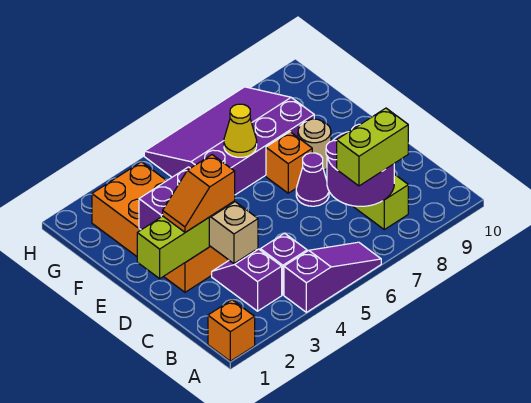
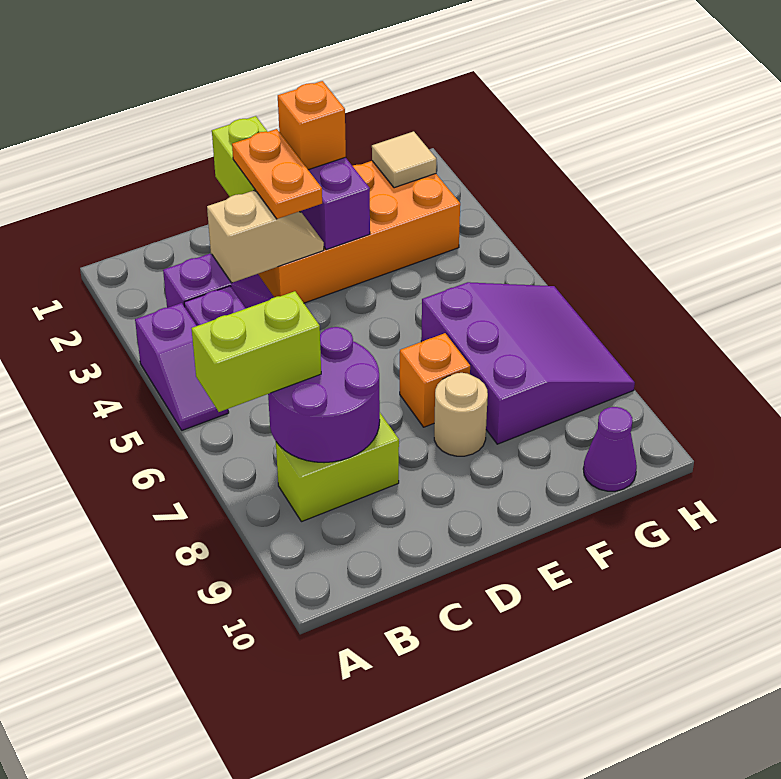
orange 1x1 brick [208,300,255,361] -> orange 1x1 brick moved to [278,81,346,170]
purple 1x3 slope [284,242,381,312] -> purple 1x2 slope [135,303,229,430]
lime 1x2 brick [337,108,408,186] -> lime 1x2 brick turned to [192,291,321,412]
orange 1x2 slope [163,155,235,232] -> orange 1x2 plate [232,129,322,219]
purple 1x1 cone [296,153,329,206] -> purple 1x1 cone moved to [583,407,637,491]
purple 3x4 slope [144,87,314,195] -> purple 3x3 slope [421,282,635,444]
yellow 1x1 cone [224,104,257,157] -> none
none -> tan 1x1 tile [372,131,436,188]

